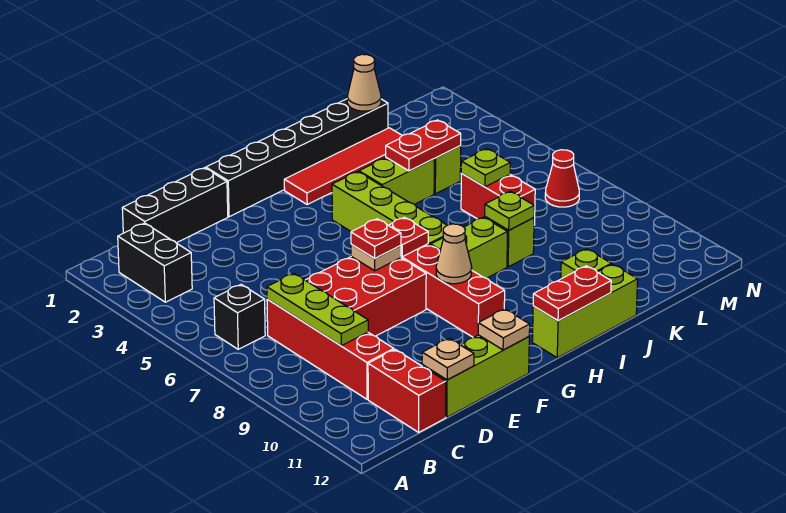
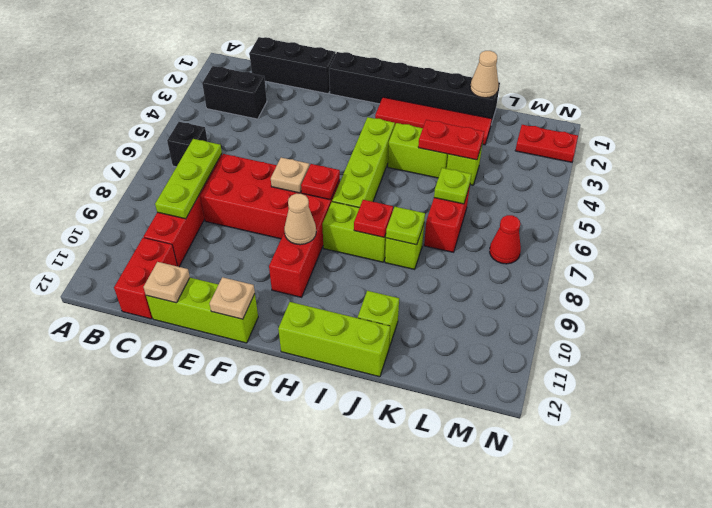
black 1x2 brick [118,223,192,302] -> black 1x2 brick turned to [202,66,267,119]
red 1x1 plate [351,219,401,258] -> red 1x1 plate moved to [354,200,393,237]
red 1x2 plate [533,266,611,321] -> red 1x2 plate moved to [515,125,578,162]

